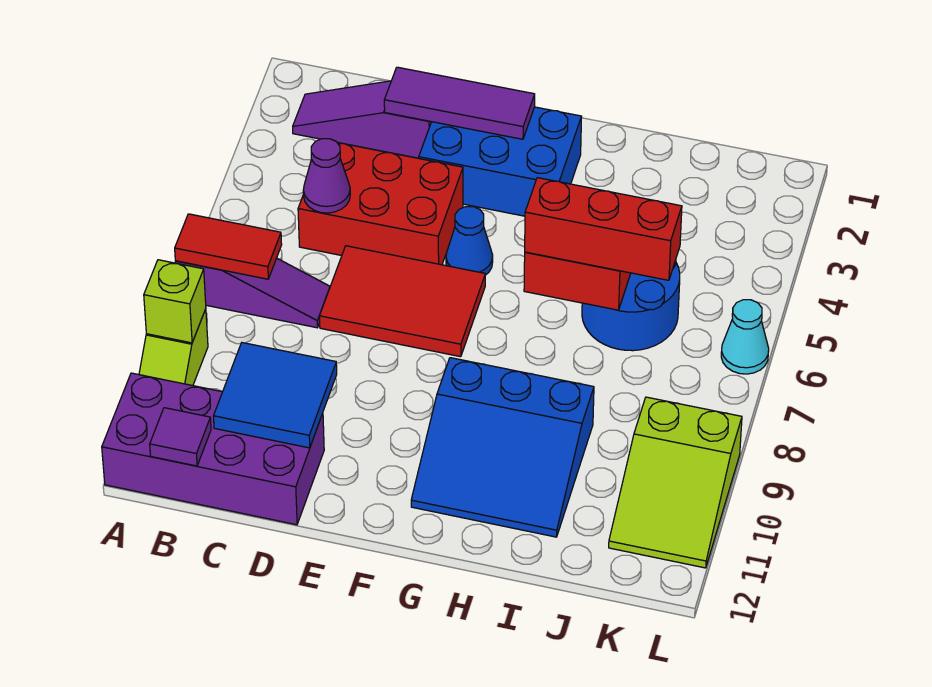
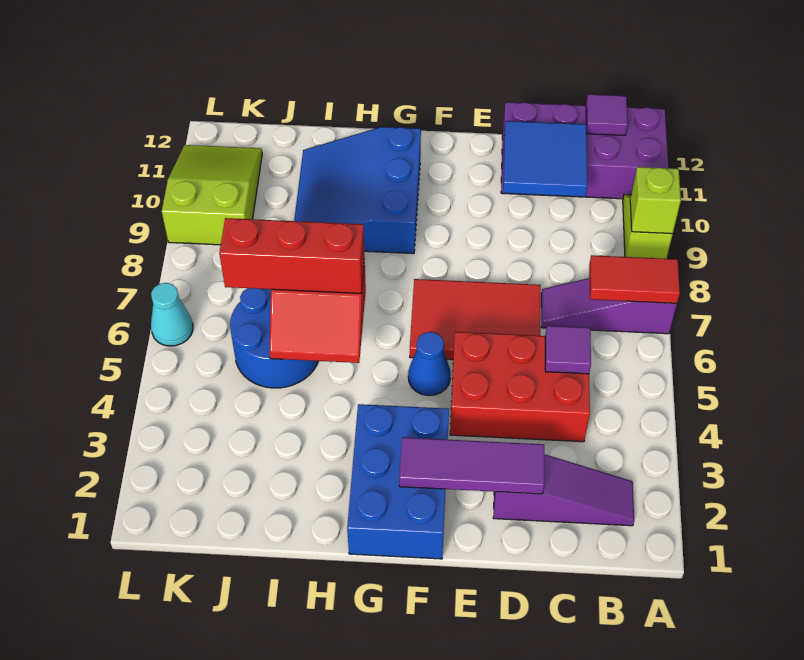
purple 1x1 cone [303,139,350,213] -> purple 1x1 tile [545,326,591,374]
blue 2x3 brick [419,107,582,216] -> blue 2x3 brick turned to [347,404,449,559]
blue 3x3 slope [411,358,594,537] -> blue 3x3 slope turned to [294,127,421,254]

